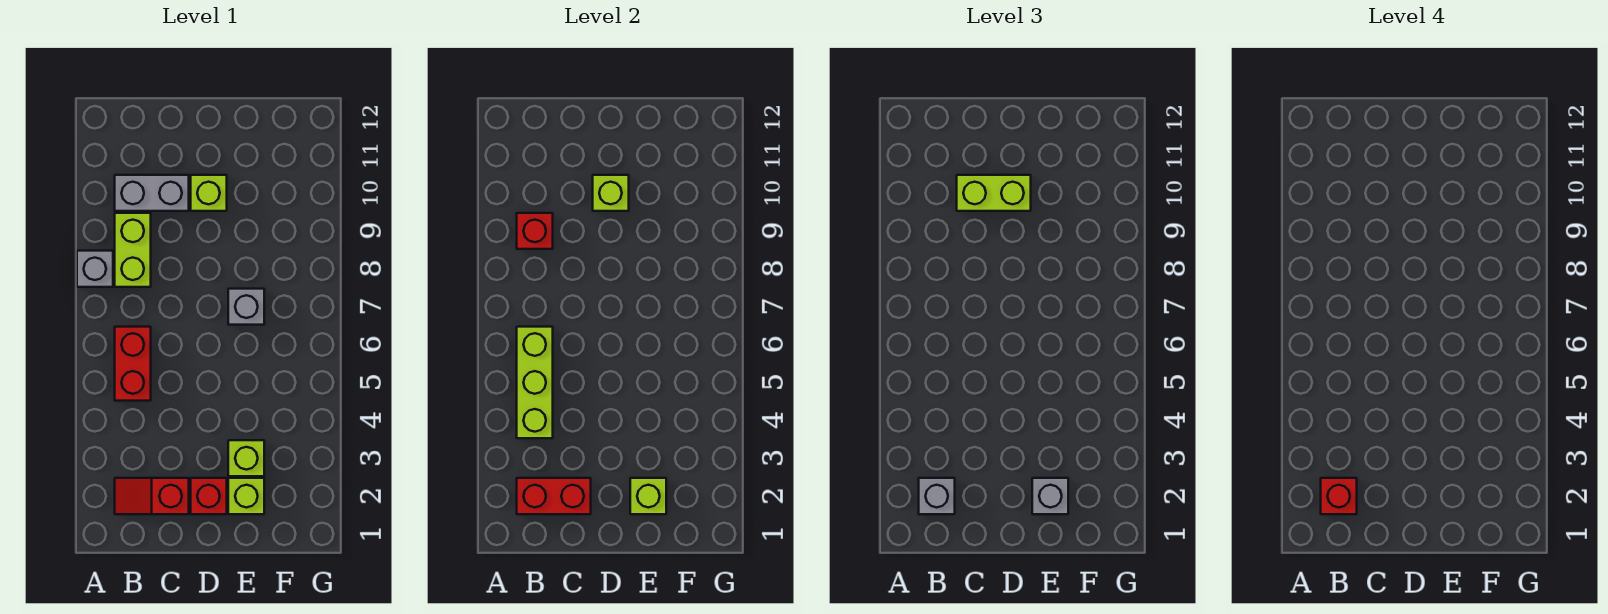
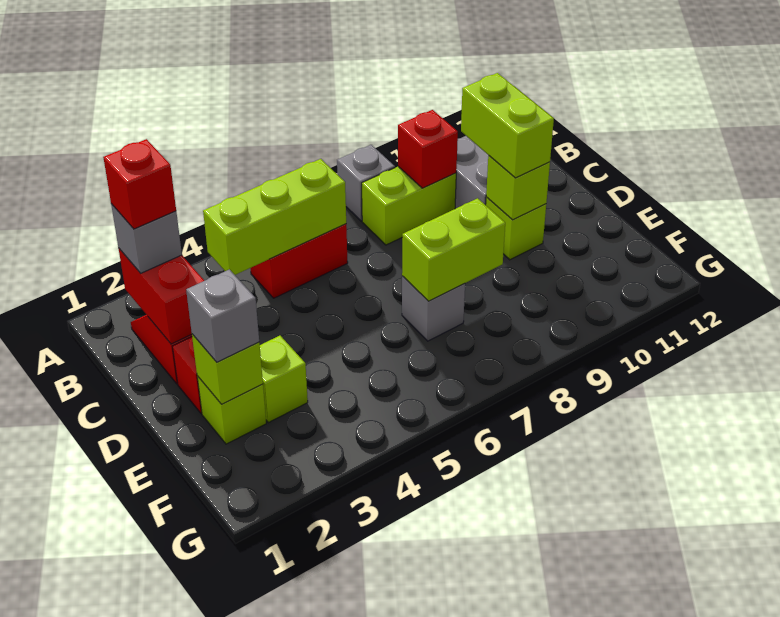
none -> lime 1x2 brick [402,198,505,301]

